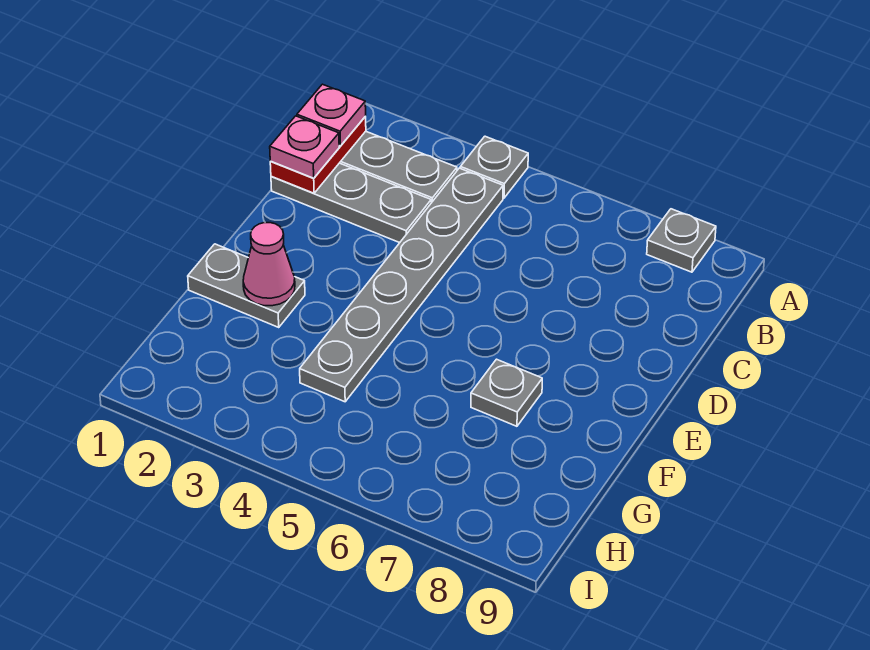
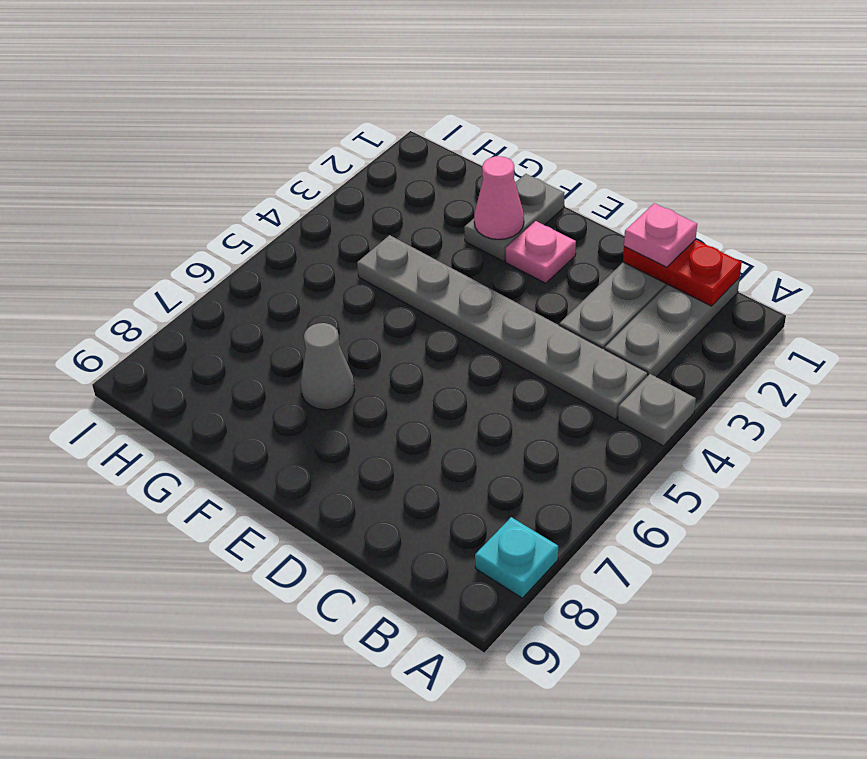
grey 1x1 plate [647,209,716,272] -> cyan 1x1 plate [475,517,558,598]
pink 1x1 plate [297,84,366,146] -> pink 1x1 plate moved to [506,221,576,283]
grey 1x1 plate [471,359,542,426] -> grey 1x1 cone [301,323,355,410]

